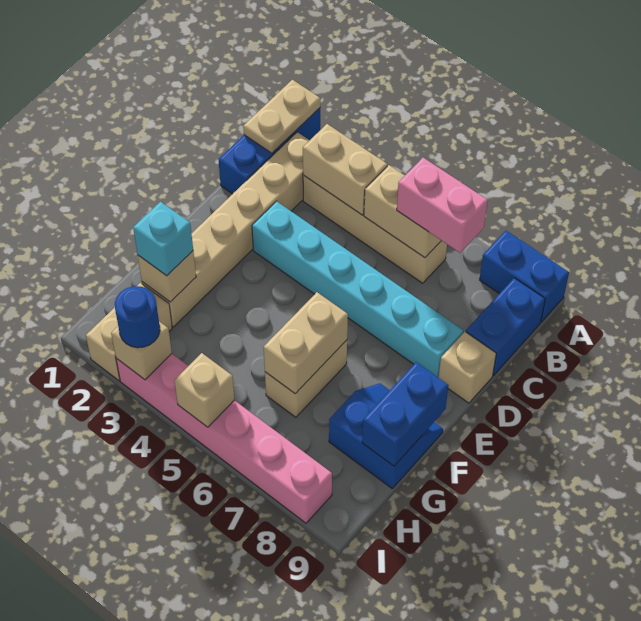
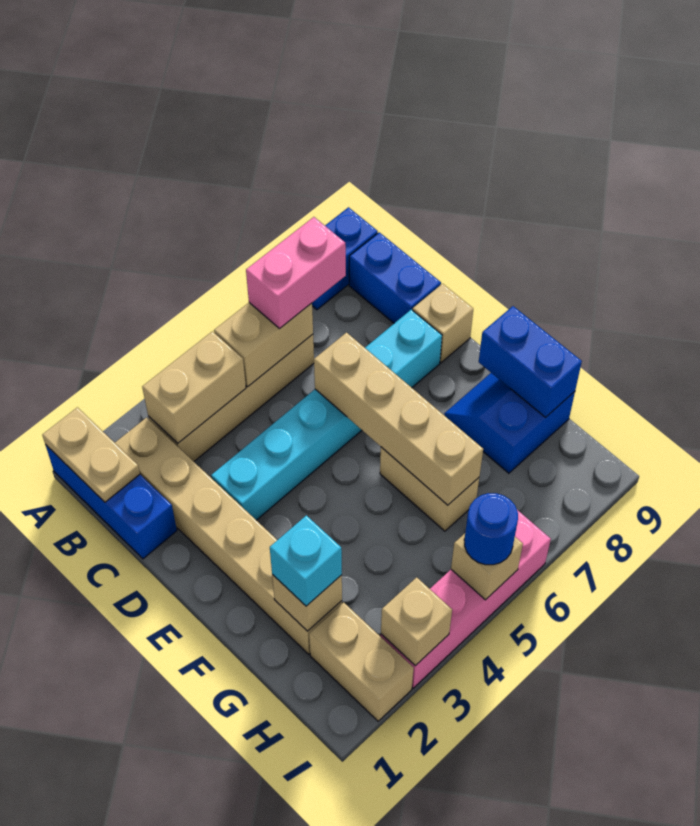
tan 1x2 brick [264,292,348,394] -> tan 1x4 brick [314,333,483,505]
pink 1x6 brick [116,354,332,523] -> pink 1x4 brick [381,510,551,688]
blue 1x1 round brick [115,286,160,348] -> blue 1x1 round brick moved to [464,493,518,565]

